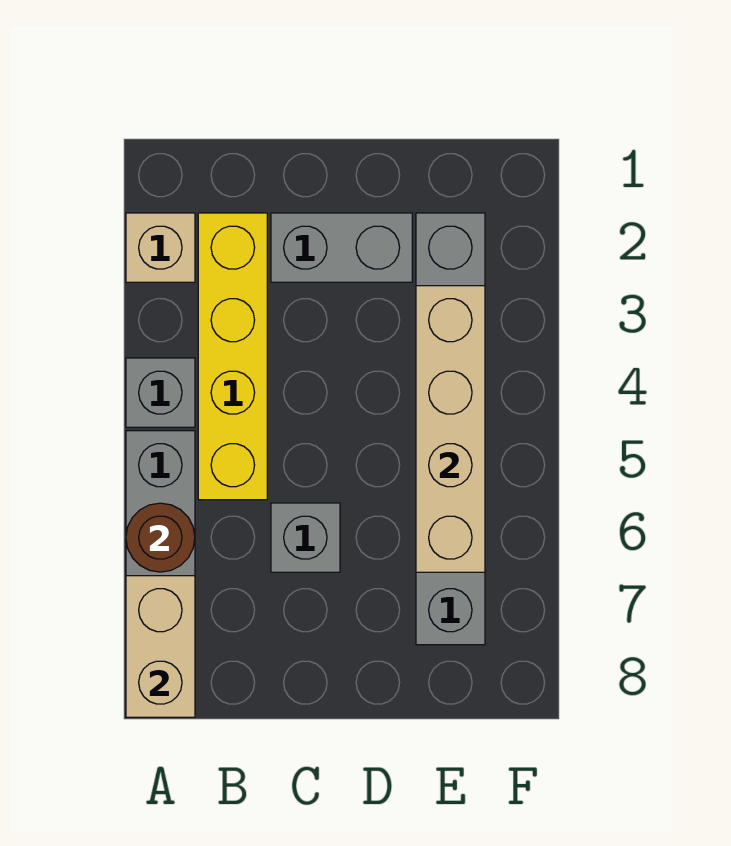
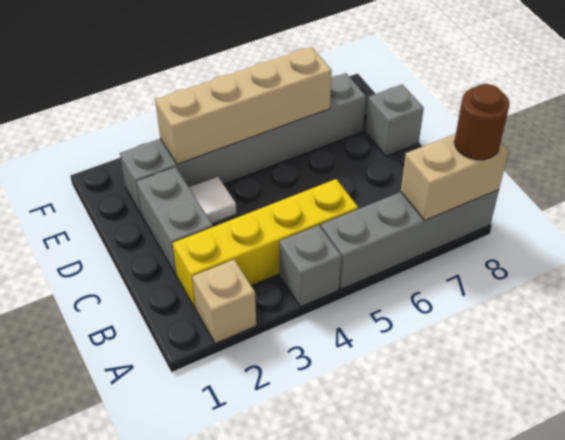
brown 1x1 round brick [126,503,195,572] -> brown 1x1 round brick moved to [454,84,510,160]
grey 1x1 brick [271,503,340,572] -> grey 1x1 brick moved to [366,84,424,156]
none -> white 1x1 tile [189,177,236,224]

